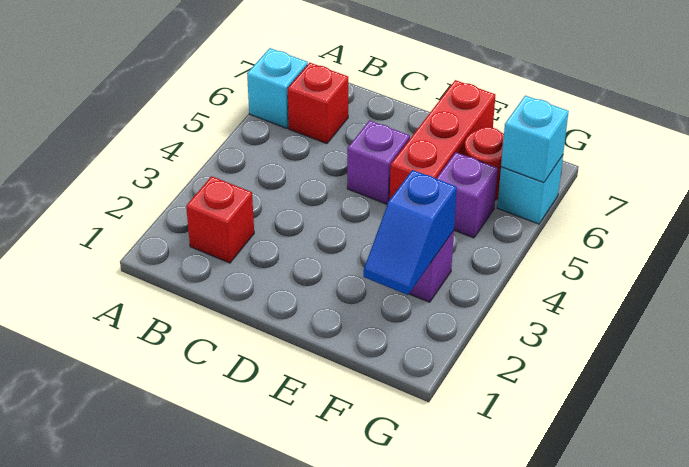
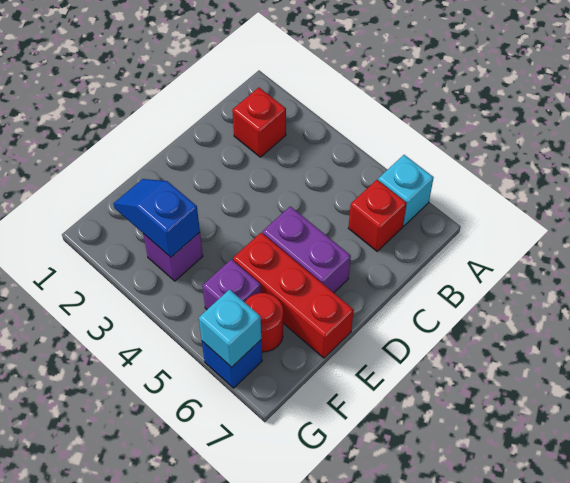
purple 1x1 brick [347,120,410,204] -> purple 1x2 brick [263,206,351,293]
cyan 1x1 brick [497,155,563,224] -> blue 1x1 brick [202,340,262,388]

